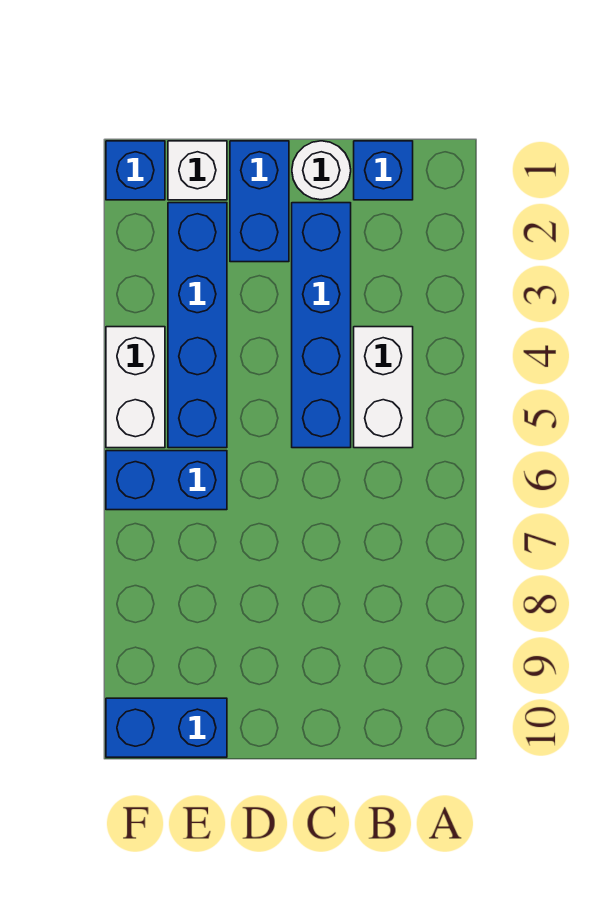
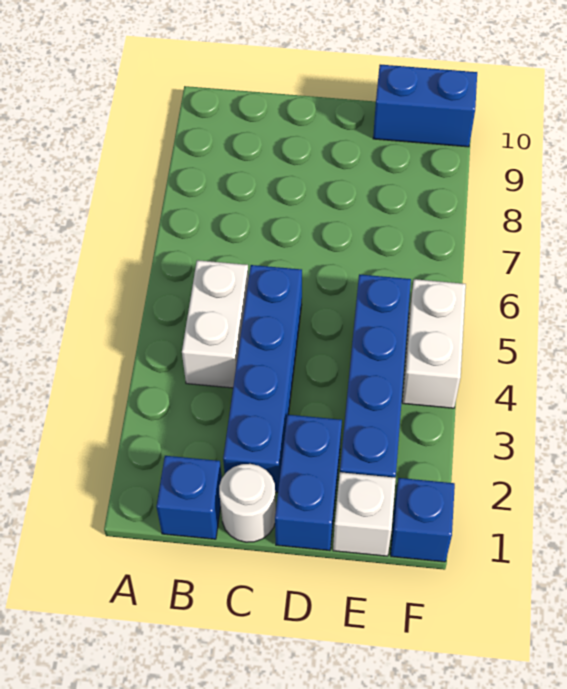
blue 1x2 brick [106,451,227,510] -> none

